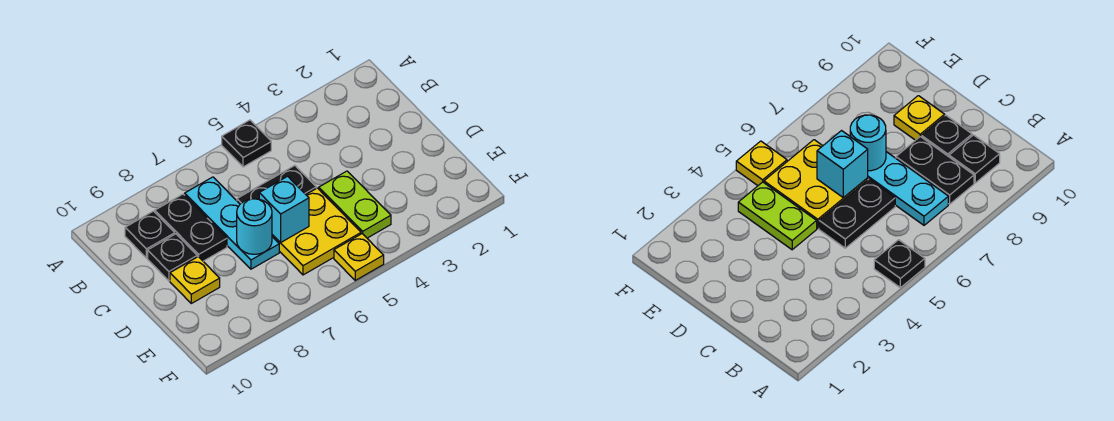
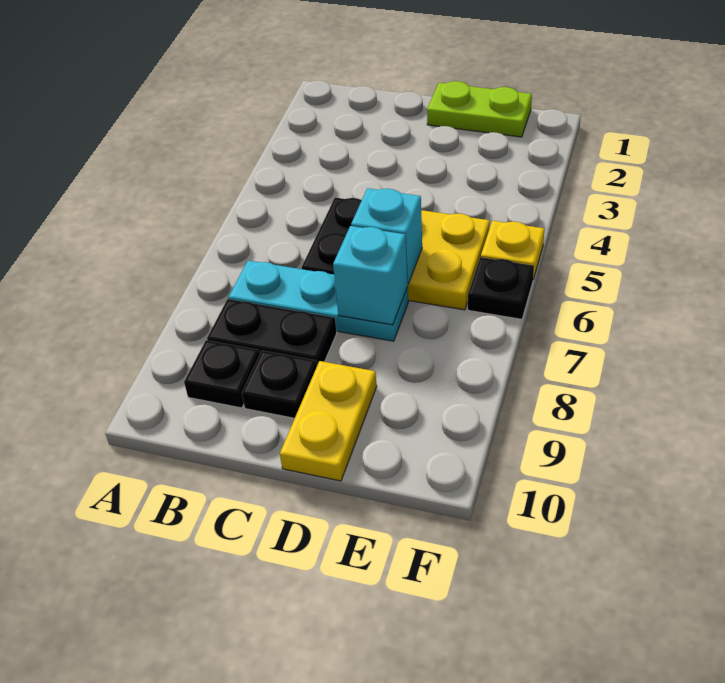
black 1x1 plate [222,120,271,167] -> black 1x1 plate moved to [468,257,534,319]
lime 1x2 plate [319,171,391,238] -> lime 1x2 plate moved to [427,81,532,137]
cyan 1x1 round brick [237,199,272,254] -> cyan 1x1 brick [333,226,408,325]
yellow 1x1 plate [170,257,220,303] -> yellow 1x2 plate [280,361,377,481]

